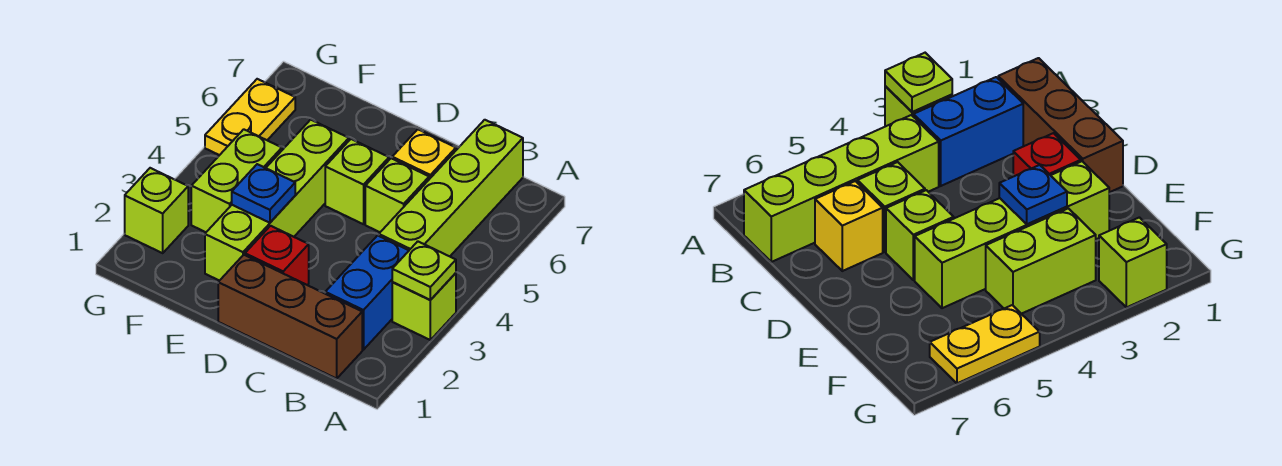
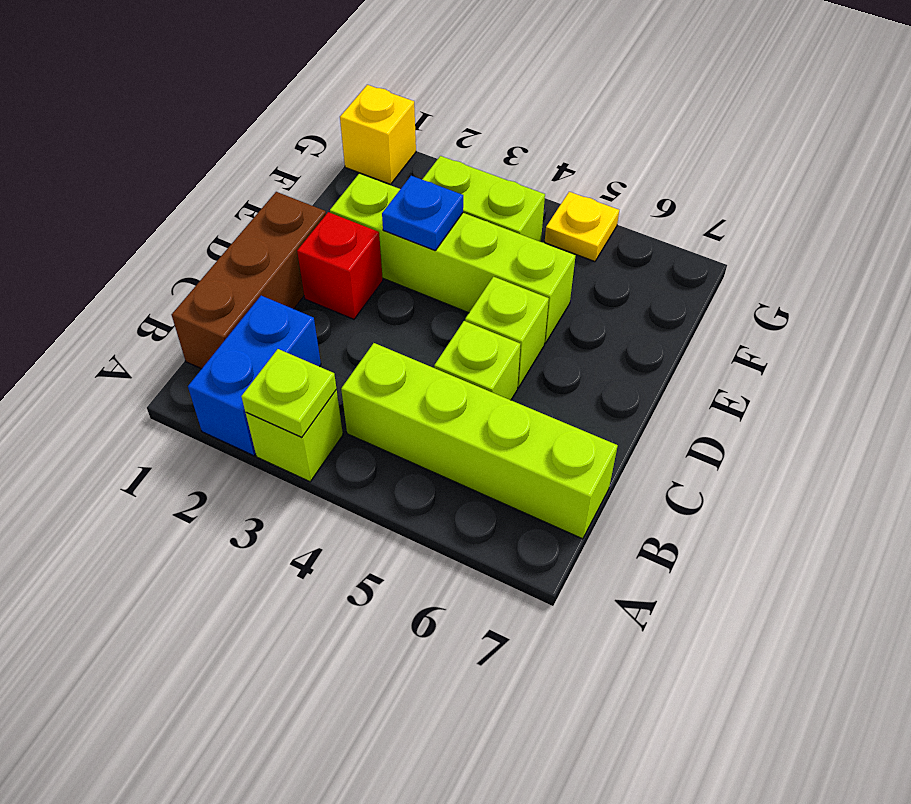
blue 1x2 brick [325,235,409,350] -> blue 1x2 brick turned to [188,296,321,456]
yellow 1x1 brick [392,129,456,179] -> yellow 1x1 brick moved to [340,85,416,184]
lime 1x1 brick [125,168,188,253] -> none
yellow 1x2 plate [205,79,295,155] -> yellow 1x1 plate [545,192,619,262]

